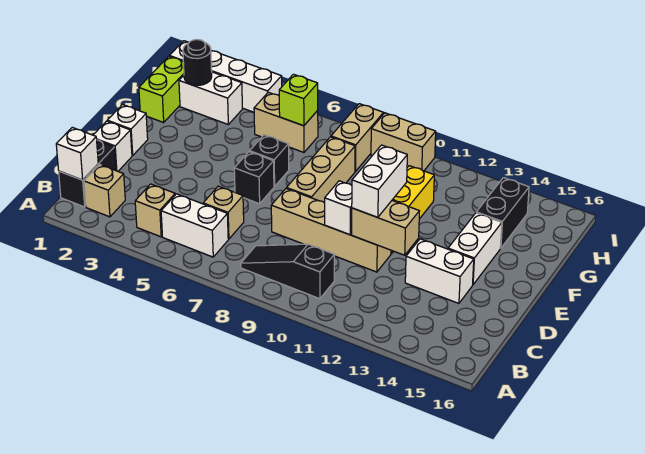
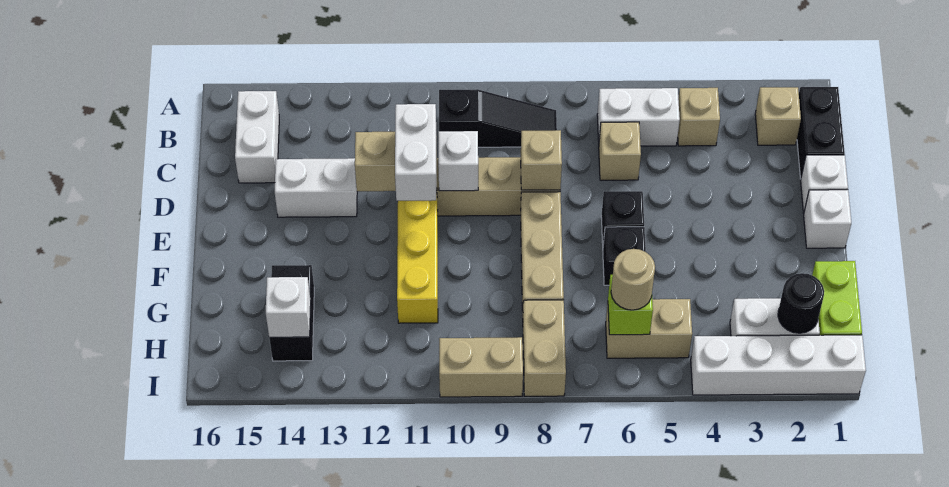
white 1x1 brick [56,127,98,180] -> white 1x1 brick moved to [266,277,311,338]
none -> tan 1x1 brick [521,130,562,190]
white 1x2 brick [448,213,502,284] -> white 1x2 brick moved to [235,91,279,183]
none -> tan 1x1 round brick [611,249,655,310]

